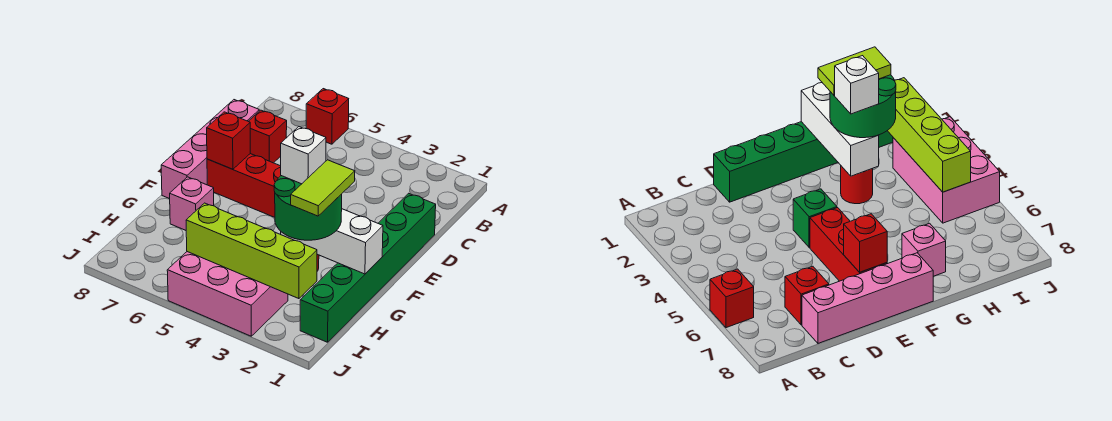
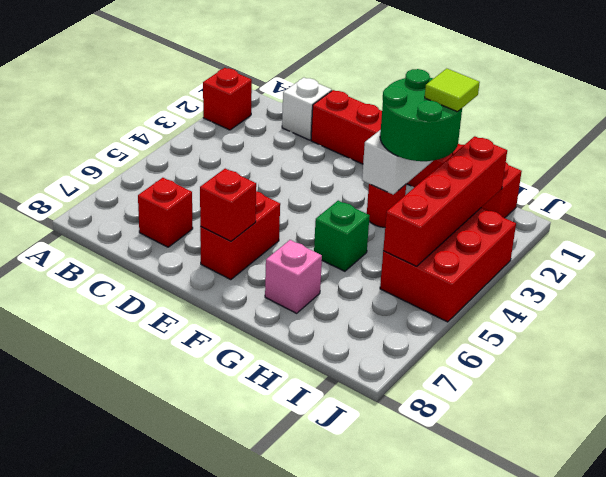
red 1x1 brick [306,89,349,144] -> red 1x1 brick moved to [203,68,252,130]
pink 1x4 brick [161,100,259,199] -> none
green 1x6 brick [300,193,436,342] -> red 1x6 brick [311,90,522,218]
green 1x1 brick [793,189,837,247] -> green 1x1 brick moved to [314,201,370,271]
red 1x3 brick [207,154,281,217] -> red 1x2 brick [200,191,280,280]
lime 1x2 tile [291,160,355,216] -> lime 1x1 tile [425,68,480,112]
white 1x1 brick [281,127,326,184] -> white 1x1 brick moved to [282,78,332,140]
lime 1x4 brick [186,203,317,299] -> red 1x4 brick [383,136,507,266]
pink 2x3 brick [167,252,288,336] -> red 2x3 brick [380,208,516,322]

